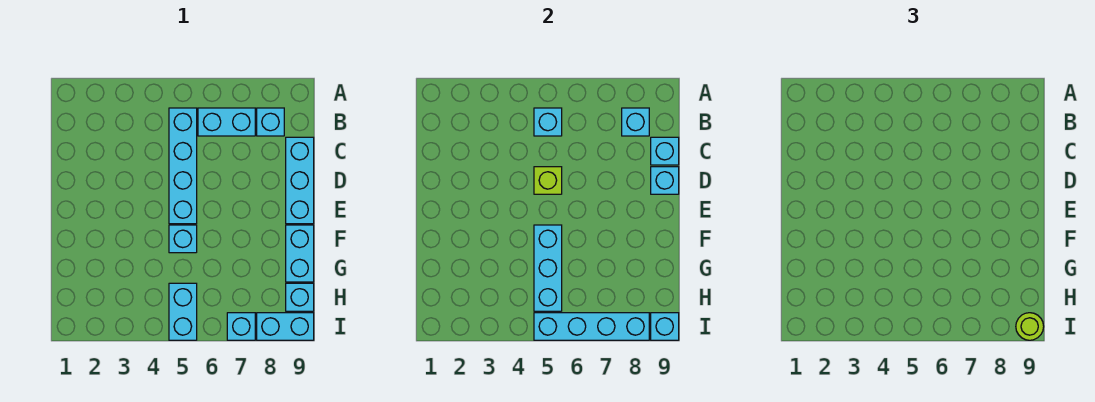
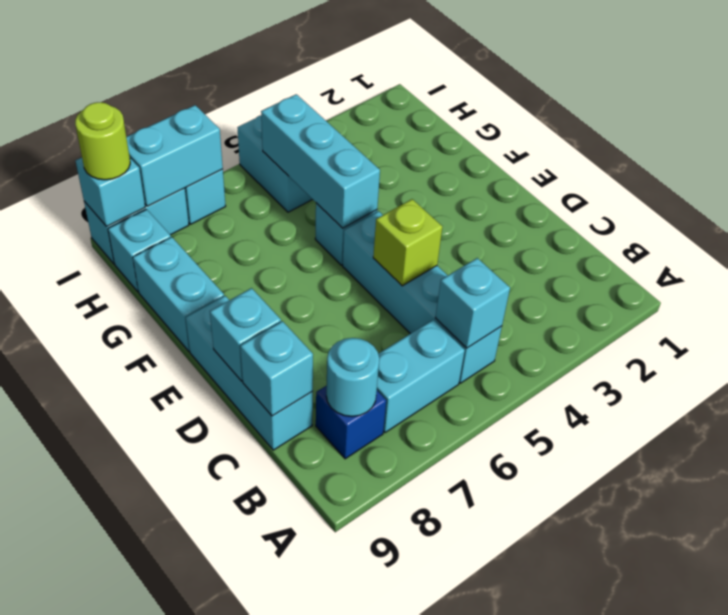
cyan 1x1 brick [257,108,284,136] -> blue 1x1 brick [316,386,386,459]
cyan 1x1 brick [622,108,649,136] -> cyan 1x1 round brick [326,338,379,417]
cyan 1x4 brick [534,313,649,340] -> cyan 1x2 brick [126,105,223,206]

